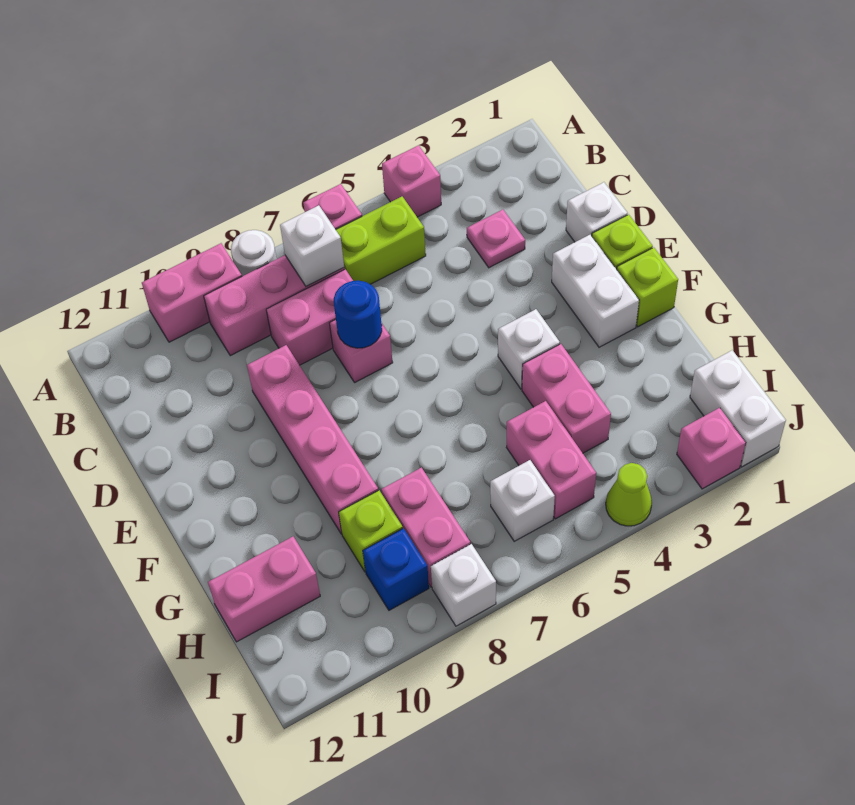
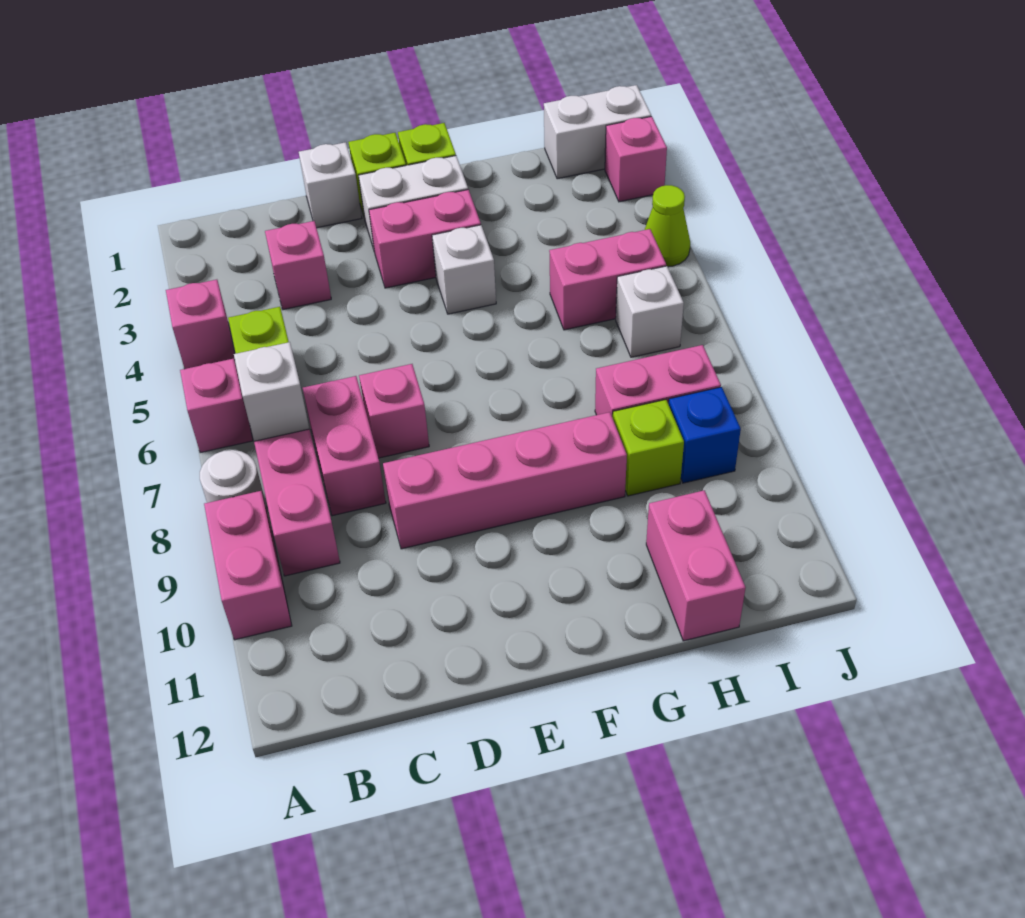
pink 1x1 plate [467,210,525,268] -> pink 1x1 brick [265,221,331,310]
blue 1x1 round brick [334,281,382,348] -> none
pink 1x2 brick [522,344,611,453] -> pink 1x2 brick moved to [369,190,481,288]
white 1x1 brick [431,544,496,626] -> none

